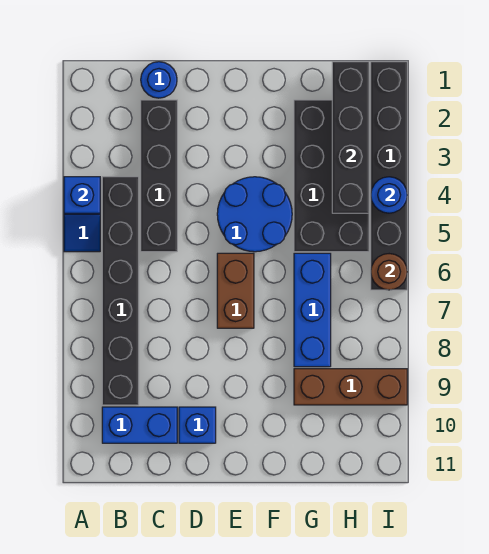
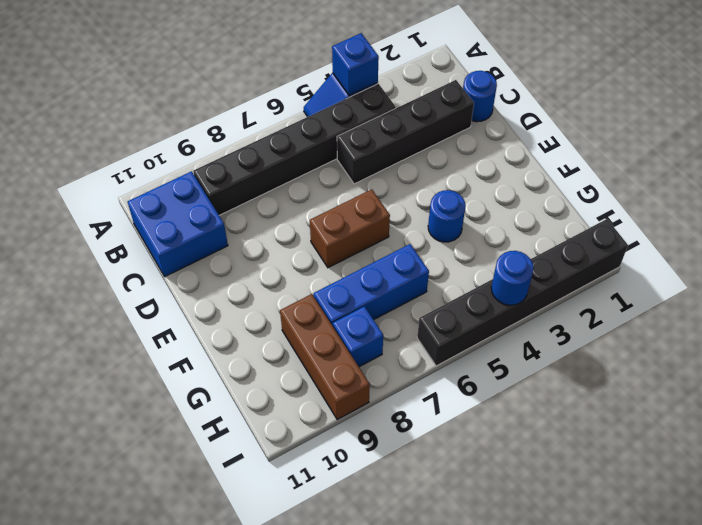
blue 1x2 brick [102,407,177,443] -> blue 2x2 brick [128,172,228,277]
blue 1x1 brick [179,407,216,443] -> blue 1x1 brick moved to [333,306,383,367]
blue 2x2 round brick [217,177,292,252] -> blue 1x1 round brick [428,190,466,242]
black 2x4 brick [294,100,369,252] -> none
black 1x4 brick [332,62,369,213] -> none
brown 1x1 round brick [371,254,407,290] -> none

